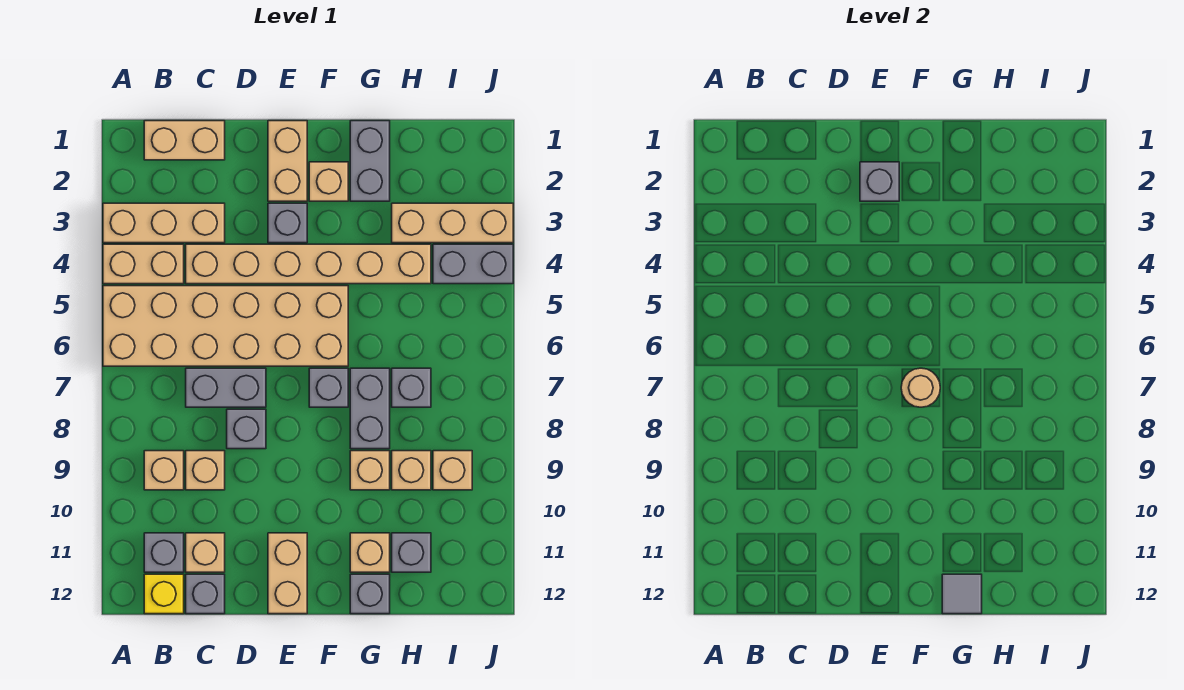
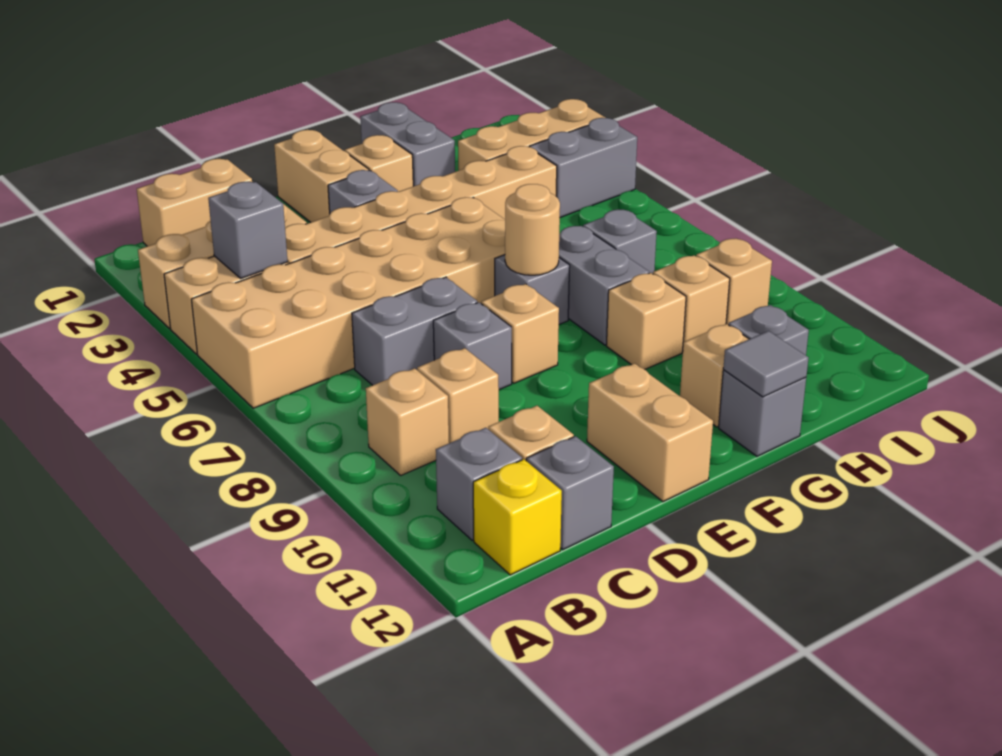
grey 1x1 brick [860,162,899,201] -> grey 1x1 brick moved to [208,182,288,278]
none -> tan 1x1 brick [481,284,559,383]

